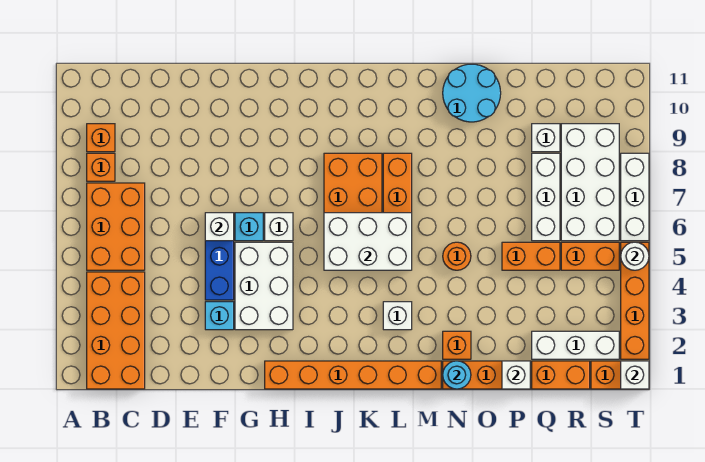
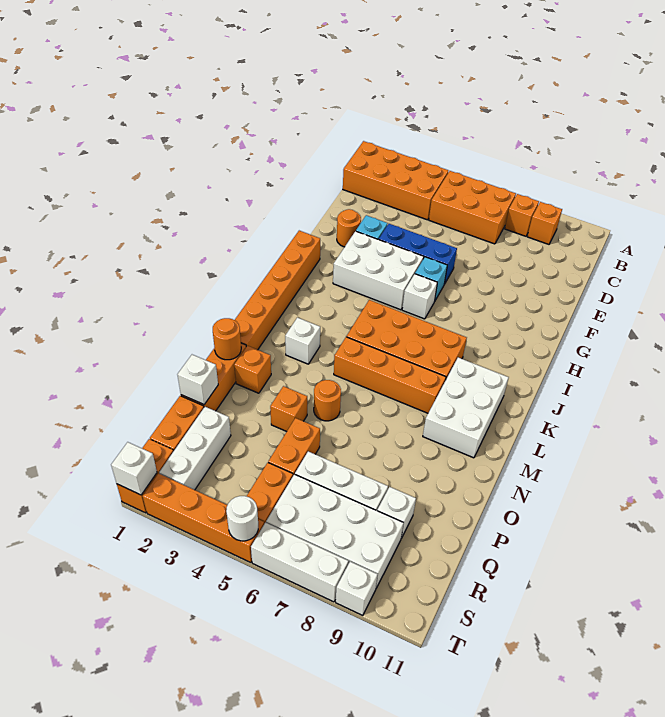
none -> orange 1x1 round brick [337,209,361,247]
white 1x1 brick [205,213,234,241] -> white 1x1 brick moved to [336,562,378,616]
white 2x3 brick [324,213,412,270] -> white 2x3 brick moved to [423,358,509,458]
cyan 1x1 round brick [443,361,471,389] -> orange 1x1 round brick [213,318,241,360]
cyan 2x2 round brick [443,64,501,122] -> none
none -> orange 1x1 brick [270,386,307,432]

